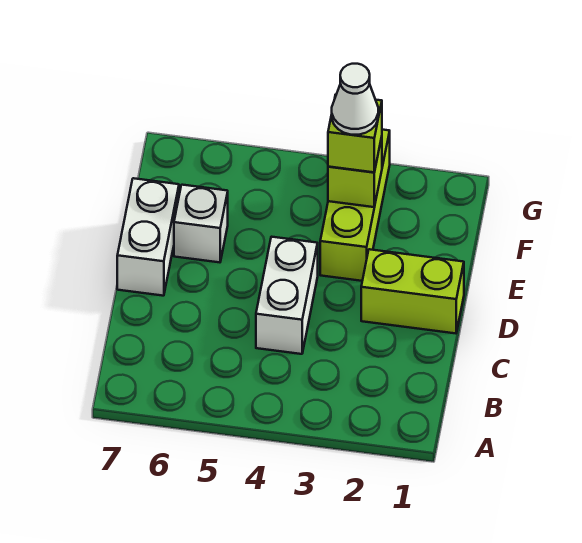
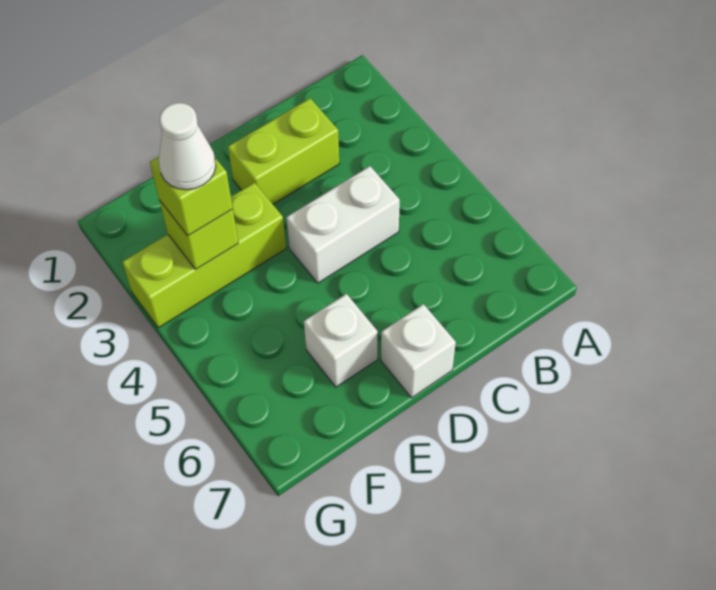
lime 1x2 brick [361,249,464,333] -> lime 1x2 brick turned to [228,98,339,204]
white 1x2 brick [117,178,179,296] -> white 1x1 brick [381,304,456,398]

